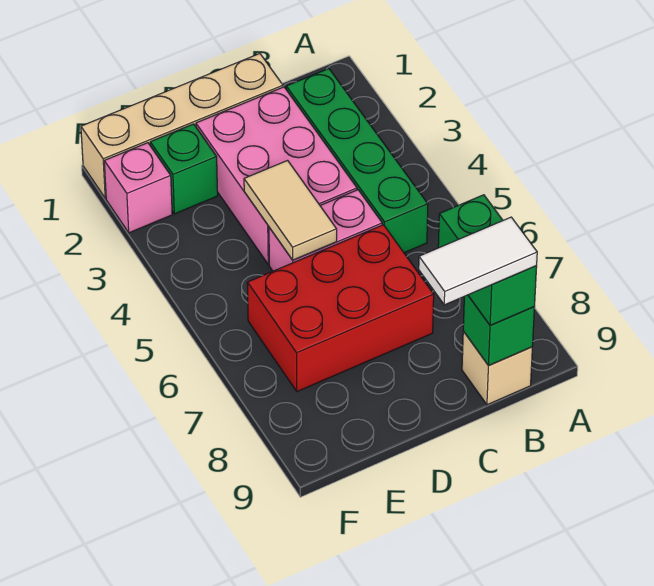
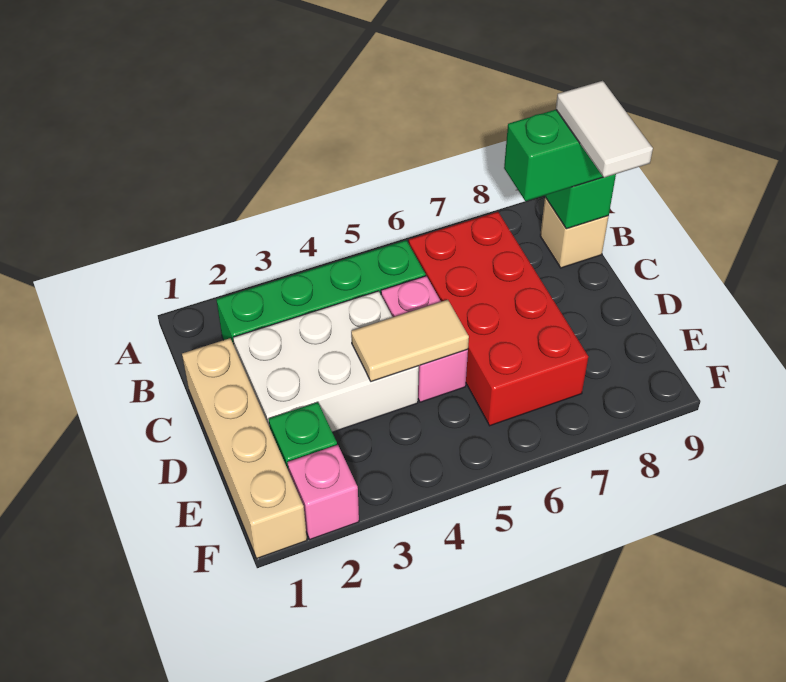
pink 2x3 brick [196,87,357,264] -> white 2x3 brick [233,291,419,432]
red 2x3 brick [247,225,434,392] -> red 2x4 brick [409,212,588,426]

